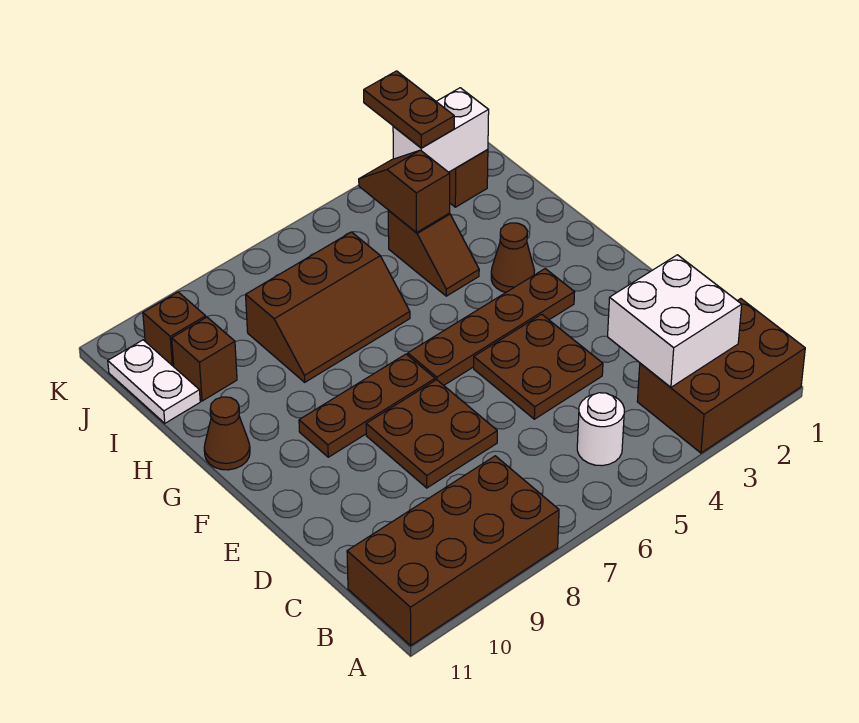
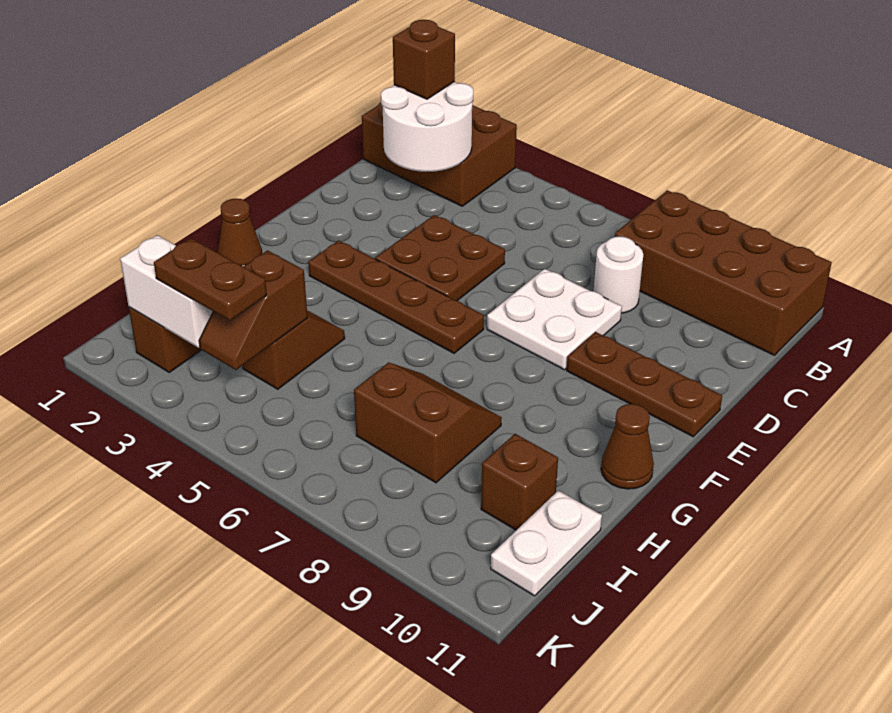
white 2x2 brick [608,255,742,387] -> white 2x2 round brick [381,82,473,172]
white 1x1 round brick [577,393,624,466] -> white 1x1 round brick moved to [594,236,643,313]
brown 2x2 plate [366,380,497,488] -> white 2x2 plate [487,269,622,370]
brown 1x3 plate [299,354,435,457] -> brown 1x3 plate moved to [567,332,722,437]
brown 1x1 cone [491,223,535,292] -> brown 1x1 cone moved to [218,198,262,267]
brown 2x3 slope [246,232,410,382] -> brown 2x2 slope [354,362,502,483]
brown 1x2 plate [364,71,454,148] -> brown 1x2 plate turned to [154,238,267,321]
brown 1x1 brick [143,292,206,367] -> brown 1x1 brick moved to [393,20,455,99]

